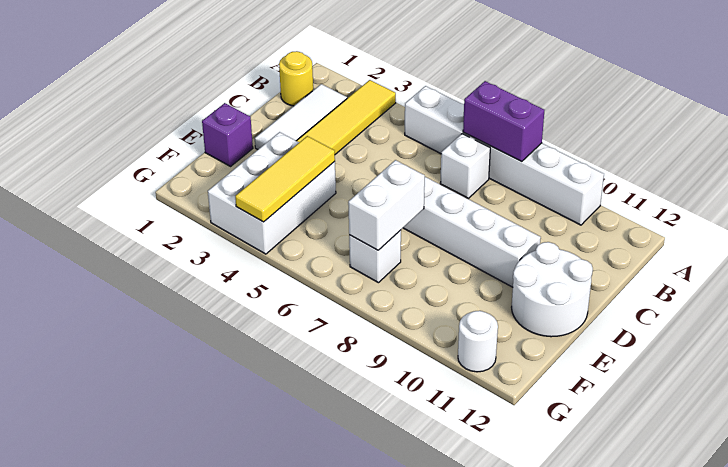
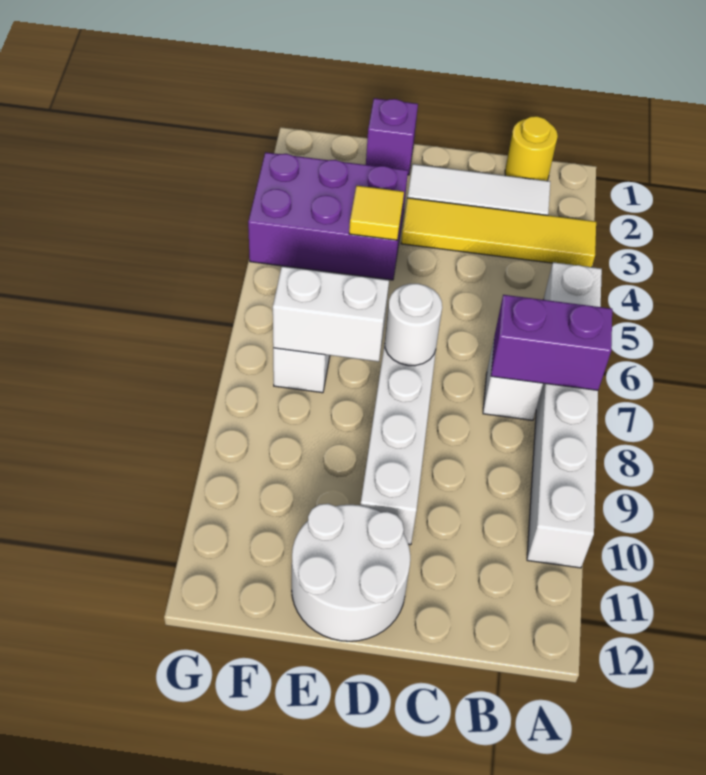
purple 1x2 brick [463,81,544,162] -> purple 1x2 brick turned to [491,295,612,390]
white 2x3 brick [208,132,336,254] -> purple 2x3 brick [248,152,408,280]
yellow 1x3 tile [235,136,335,222] -> yellow 1x1 tile [349,186,404,240]
white 1x1 round brick [458,311,498,372] -> white 1x1 round brick moved to [385,284,442,366]

